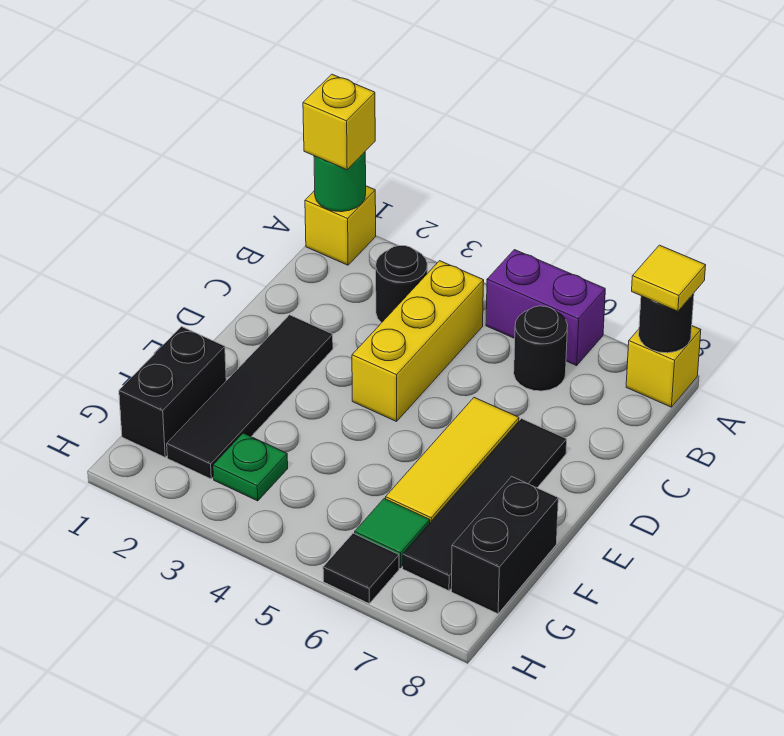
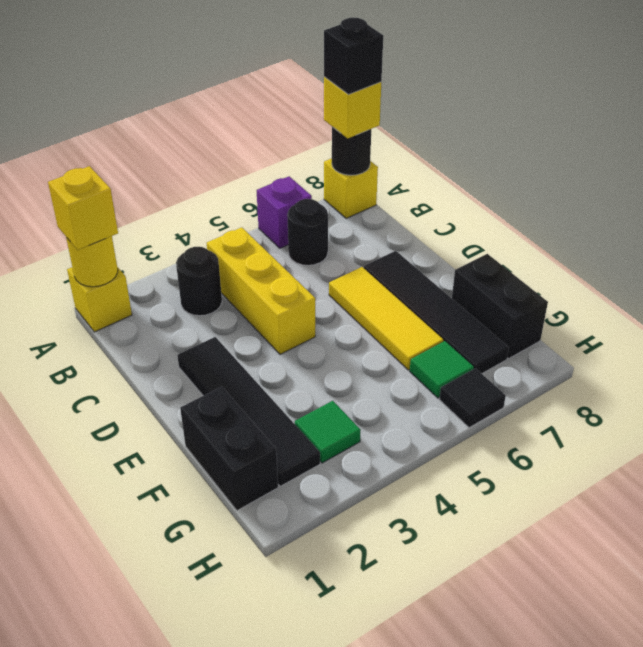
green 1x1 round brick [314,152,366,212] -> yellow 1x1 round brick [66,236,118,287]
purple 1x2 brick [486,250,605,366] -> purple 1x1 brick [257,176,312,248]
yellow 1x1 tile [632,245,706,311] -> yellow 1x1 brick [324,77,381,138]
none -> black 1x1 brick [324,18,383,94]
green 1x1 plate [213,433,288,501] -> green 1x1 tile [295,401,361,463]

